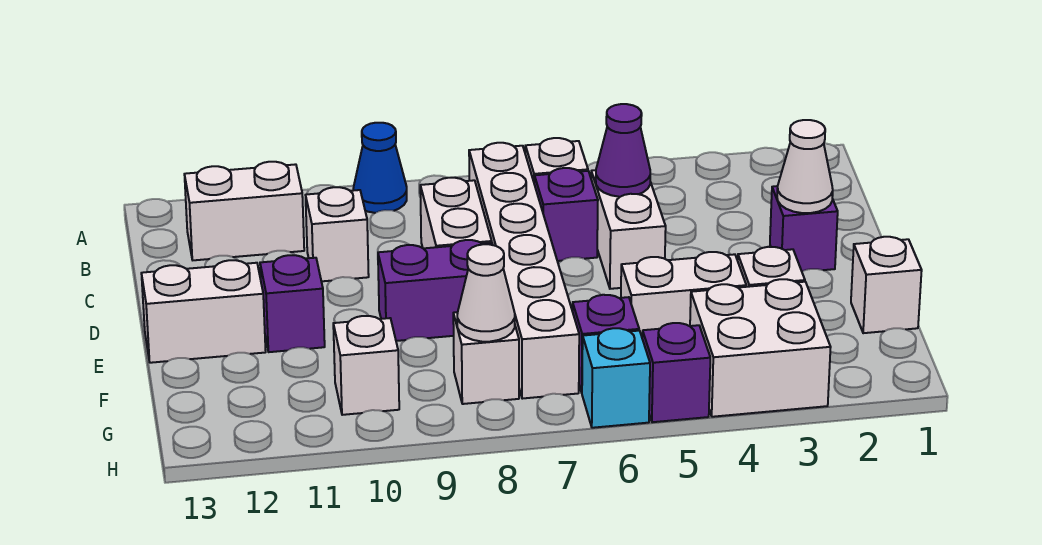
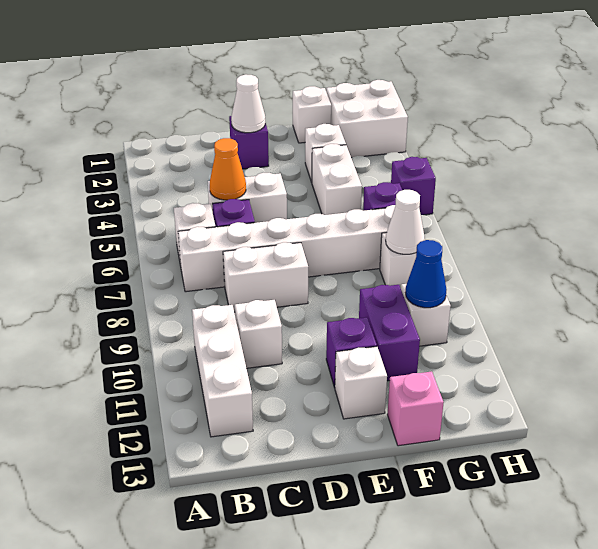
blue 1x1 cone [353,123,407,213] -> blue 1x1 cone moved to [406,240,447,308]
white 1x2 brick [184,162,304,260] -> white 1x3 brick [192,305,253,437]
purple 1x1 cone [596,104,650,197] -> orange 1x1 cone [210,138,246,200]
purple 1x2 brick [378,240,493,341] -> purple 1x2 brick moved to [359,285,420,381]
white 1x2 brick [141,260,266,363] -> white 1x1 brick [335,347,387,419]
none -> pink 1x1 brick [387,372,444,446]
white 2x2 brick [690,279,831,417] -> white 2x2 brick moved to [326,80,408,158]
cyan 1x1 brick [582,328,650,428] -> none

